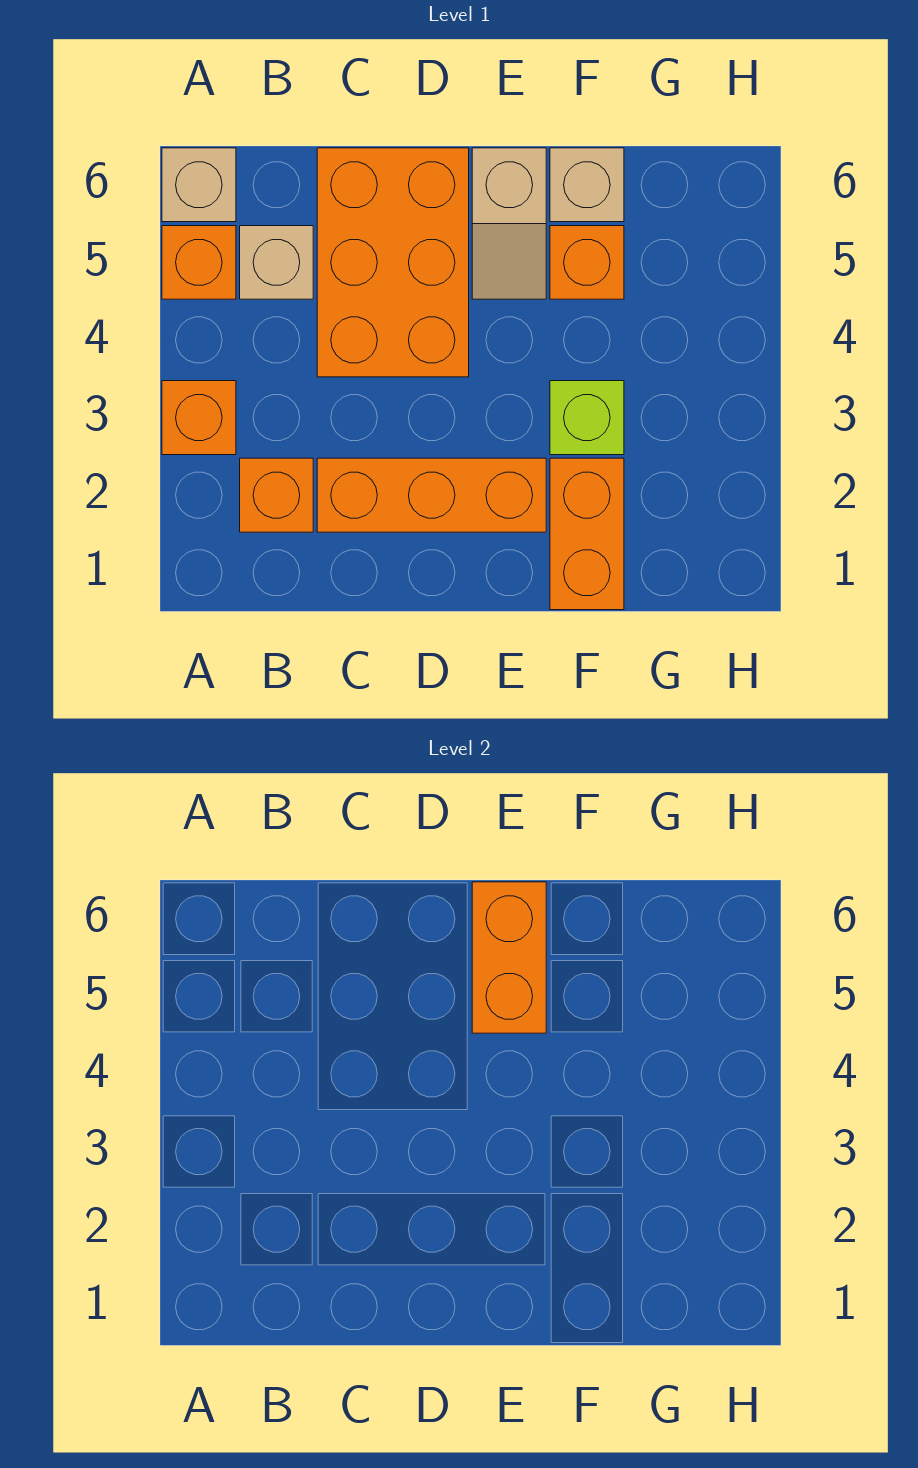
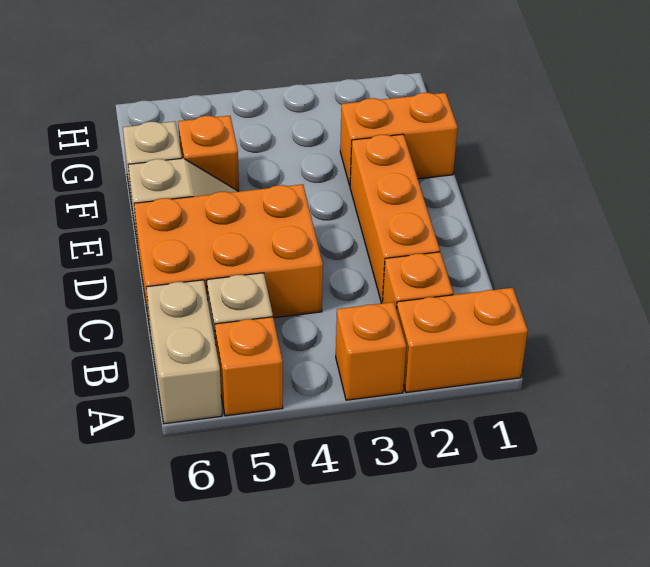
tan 1x1 brick [162,148,236,222] -> tan 1x2 brick [146,280,222,424]
orange 1x2 brick [472,882,546,1033] -> orange 1x2 brick moved to [397,288,528,393]
lime 1x1 brick [550,381,624,455] -> none

